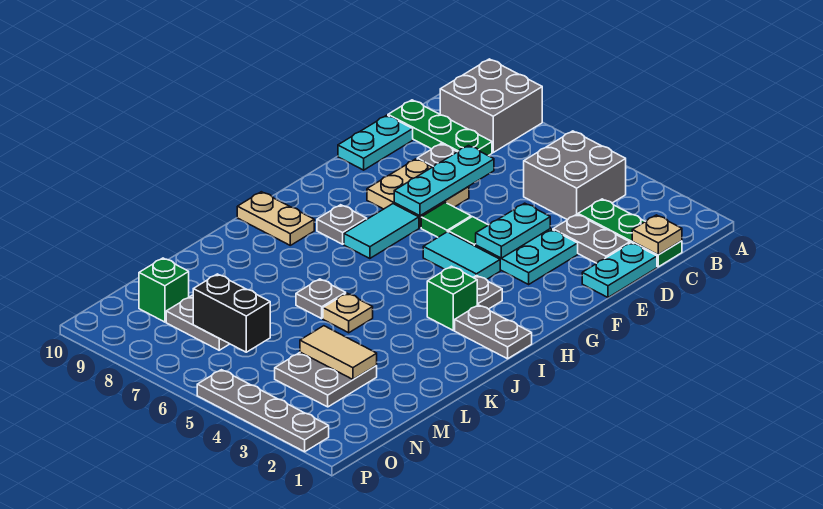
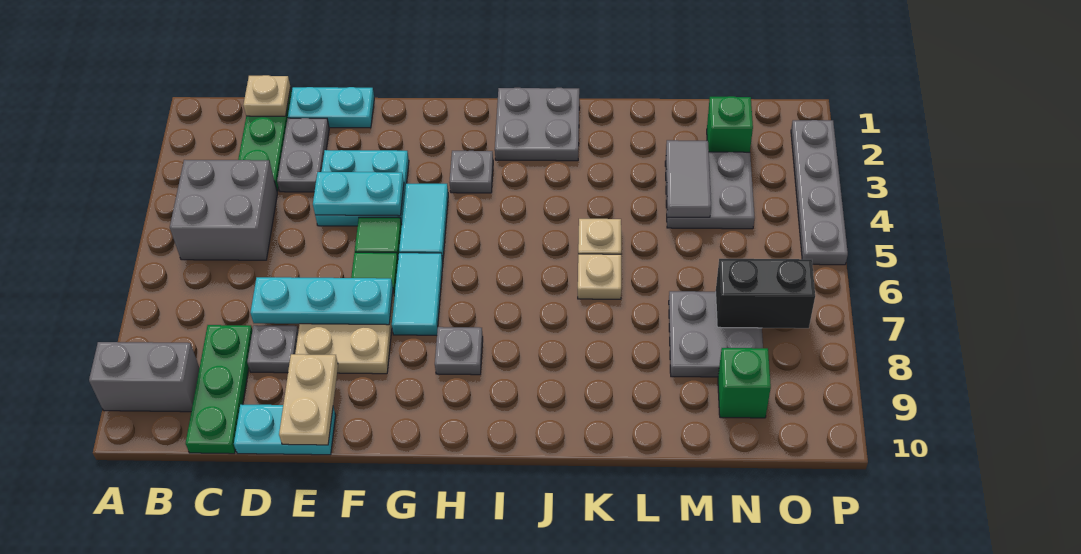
grey 2x2 brick [440,59,542,152] -> grey 1x2 brick [89,342,200,412]
cyan 1x2 tile [344,204,419,259] -> cyan 1x2 tile turned to [392,253,443,335]
grey 1x2 plate [455,305,532,359] -> grey 2x2 plate [495,88,579,161]
green 1x1 brick [427,266,477,330] -> green 1x1 brick moved to [707,96,753,152]
tan 1x2 plate [237,192,314,245] -> tan 1x2 plate moved to [279,354,338,445]
grey 1x1 plate [296,279,346,319] -> tan 1x1 plate [578,254,621,299]
tan 1x2 tile [300,326,377,379] -> grey 1x2 tile [666,140,711,217]
black 1x2 brick [193,274,270,352] -> black 1x2 brick turned to [716,259,815,328]

